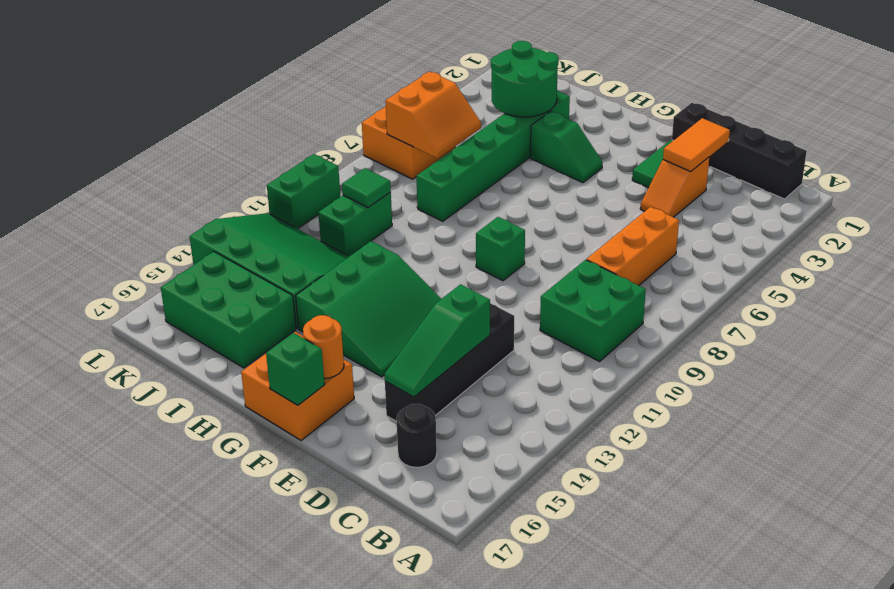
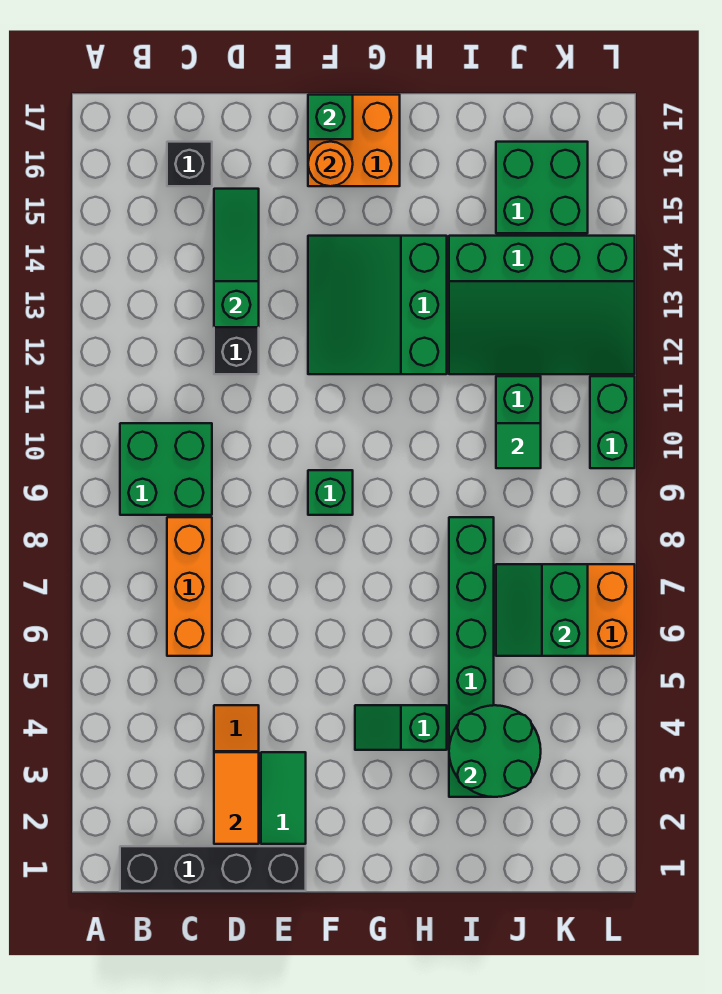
black 1x1 round brick [396,404,437,467] -> black 1x1 brick [167,142,212,186]
green 2x3 brick [161,252,296,368] -> green 2x2 brick [496,142,588,233]
orange 2x2 slope [386,72,481,158] -> green 2x2 slope [496,564,588,656]

